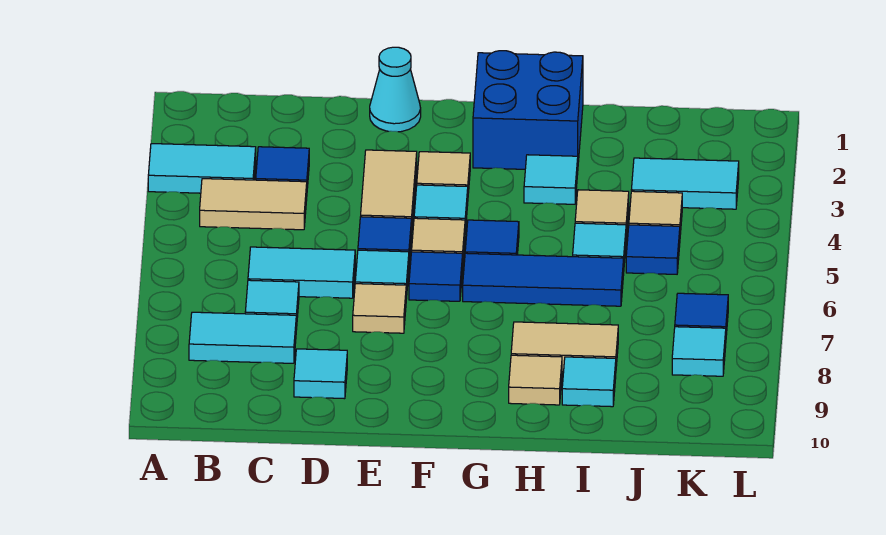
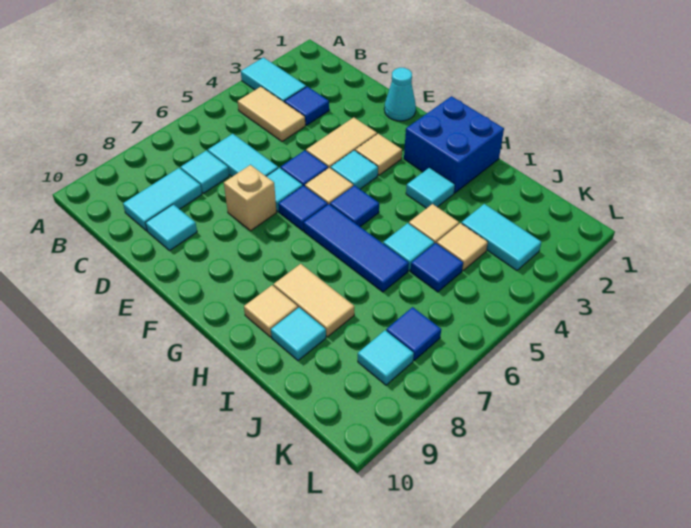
cyan 1x2 tile [189,312,296,363] -> cyan 1x2 tile turned to [123,168,202,231]
tan 1x1 tile [353,284,406,333] -> tan 1x1 brick [224,165,277,231]

